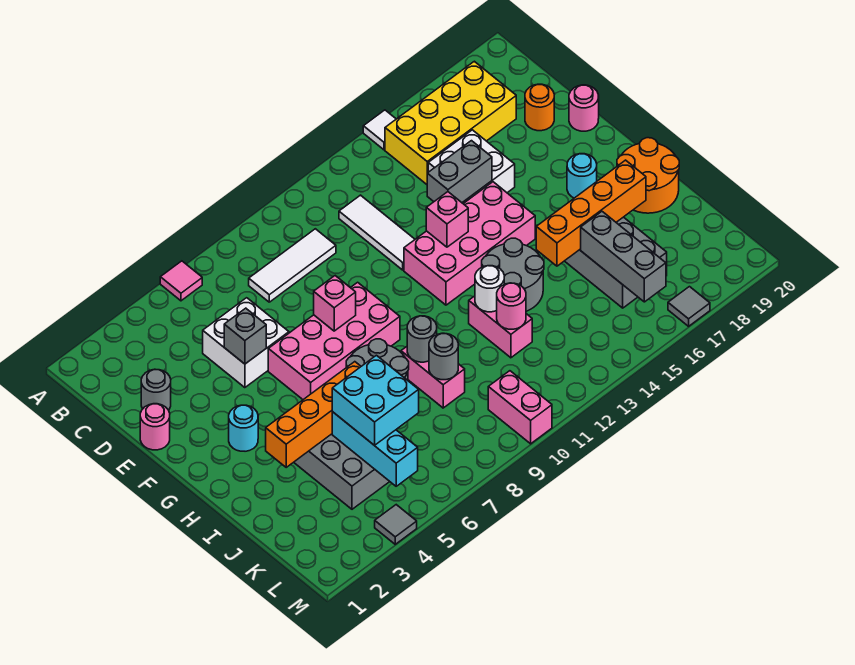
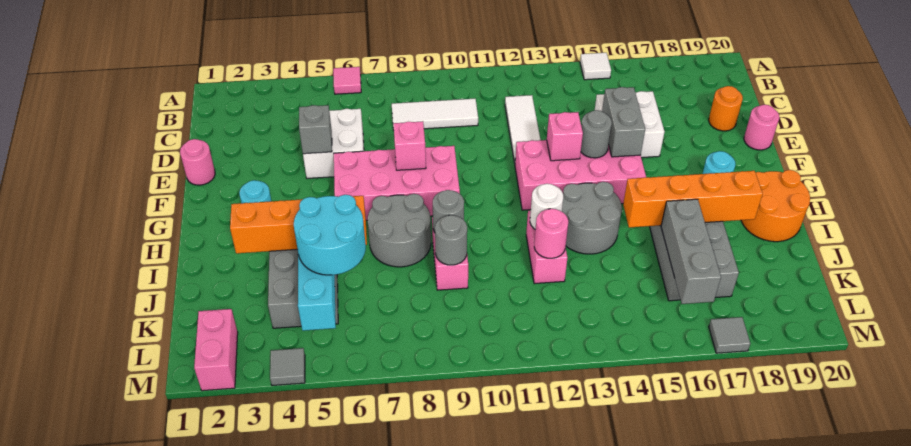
yellow 2x4 brick [385,61,516,184] -> none
grey 1x1 round brick [141,369,171,410] -> grey 1x1 round brick moved to [581,110,612,158]
grey 1x2 brick [427,141,492,202] -> grey 1x2 brick turned to [602,87,645,157]
cyan 2x2 brick [332,355,419,445] -> cyan 2x2 round brick [294,195,366,275]
pink 1x2 brick [488,371,552,444] -> pink 1x2 brick moved to [194,309,238,391]

